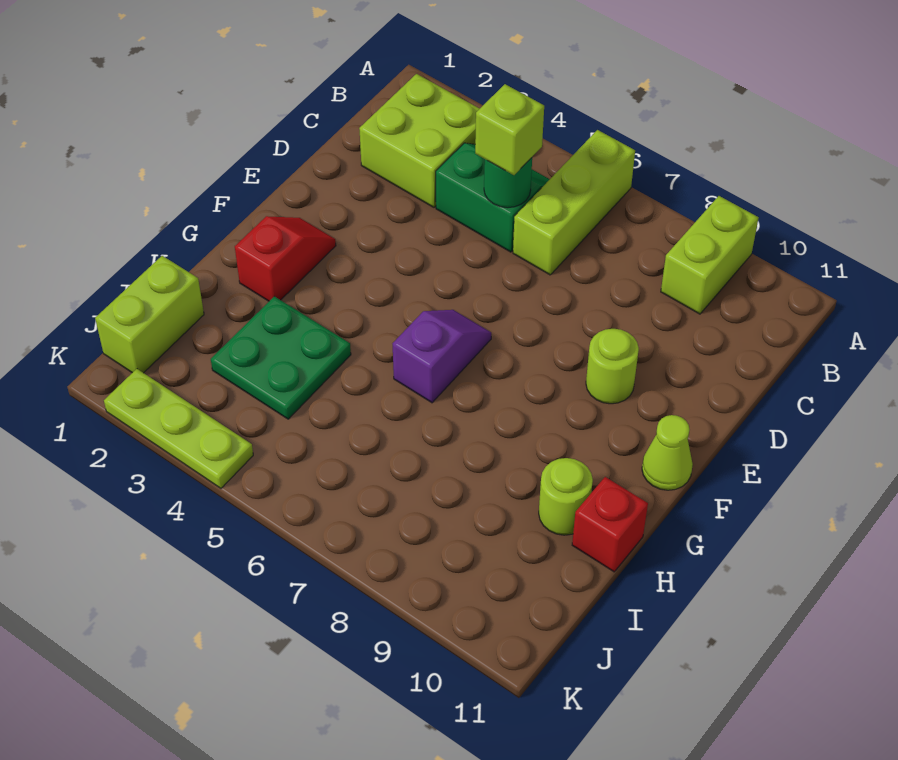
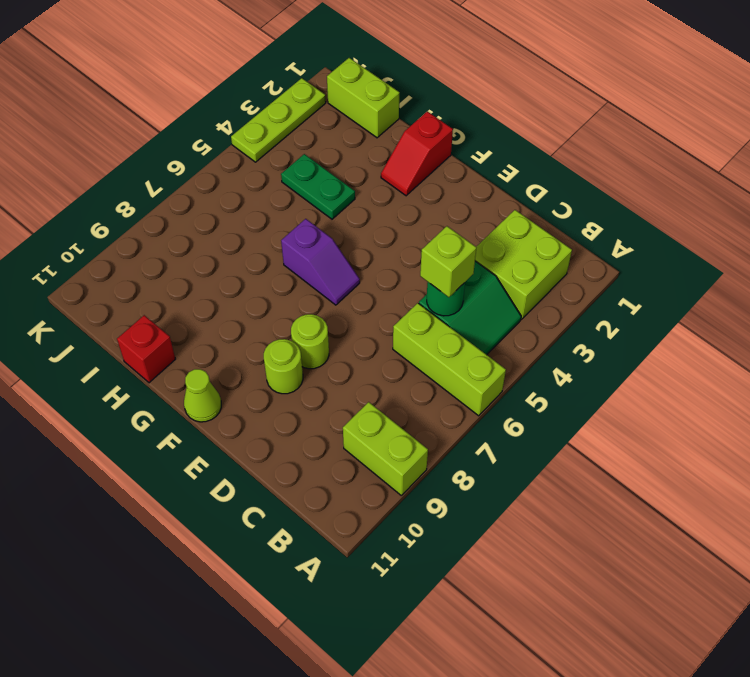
red 1x2 slope [235,216,336,301] -> red 1x2 slope turned to [381,111,453,196]
green 2x2 plate [211,296,351,419] -> green 1x2 plate [281,154,355,219]
lime 1x1 round brick [539,458,593,535] -> lime 1x1 round brick moved to [291,314,329,369]

